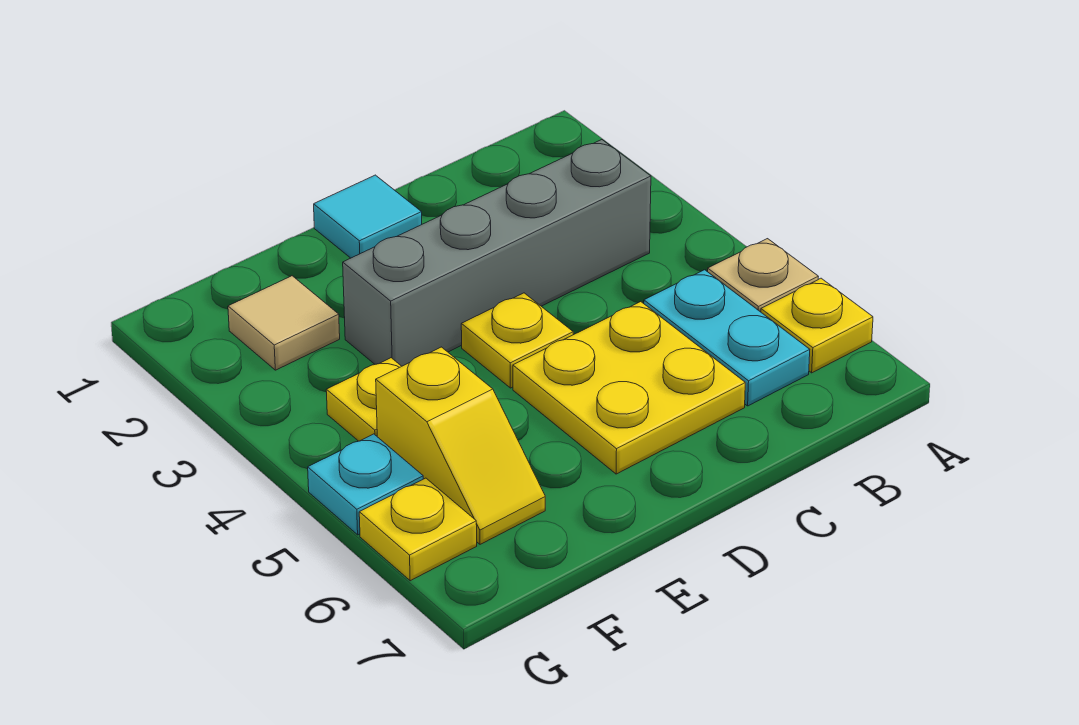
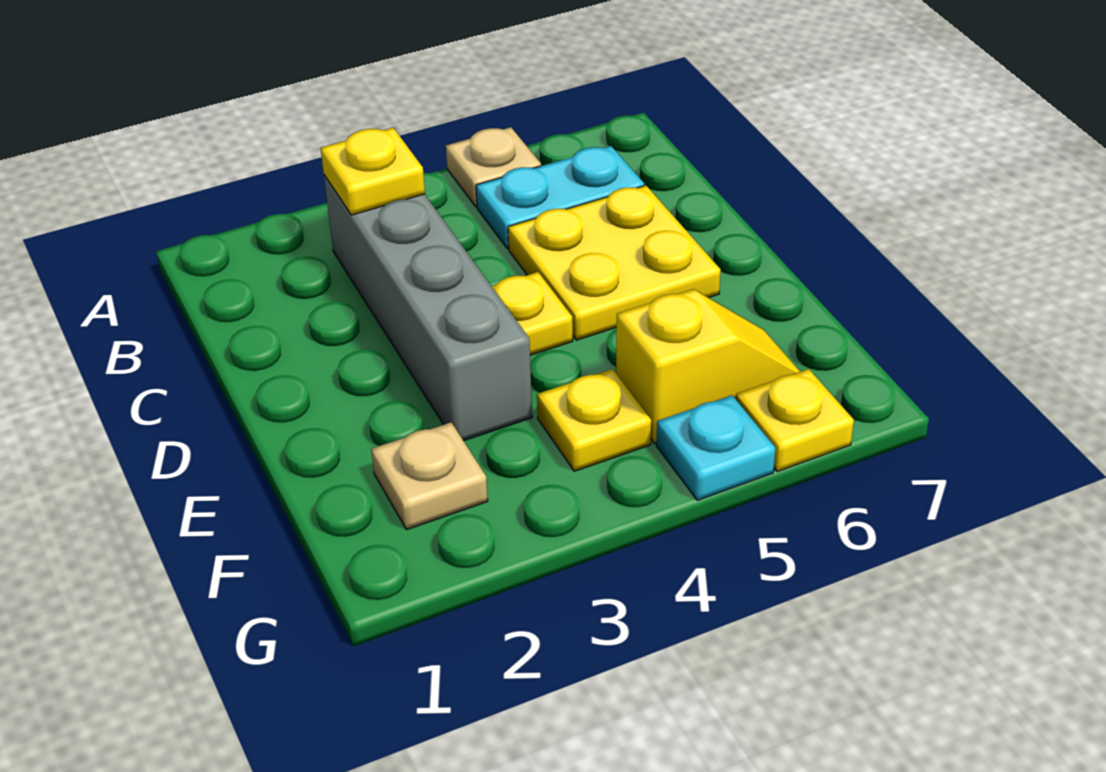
yellow 1x1 plate [761,278,873,373] -> yellow 1x1 plate moved to [321,128,425,215]
cyan 1x1 tile [314,175,422,258] -> none
tan 1x1 tile [228,276,340,370] -> tan 1x1 plate [371,422,488,530]

